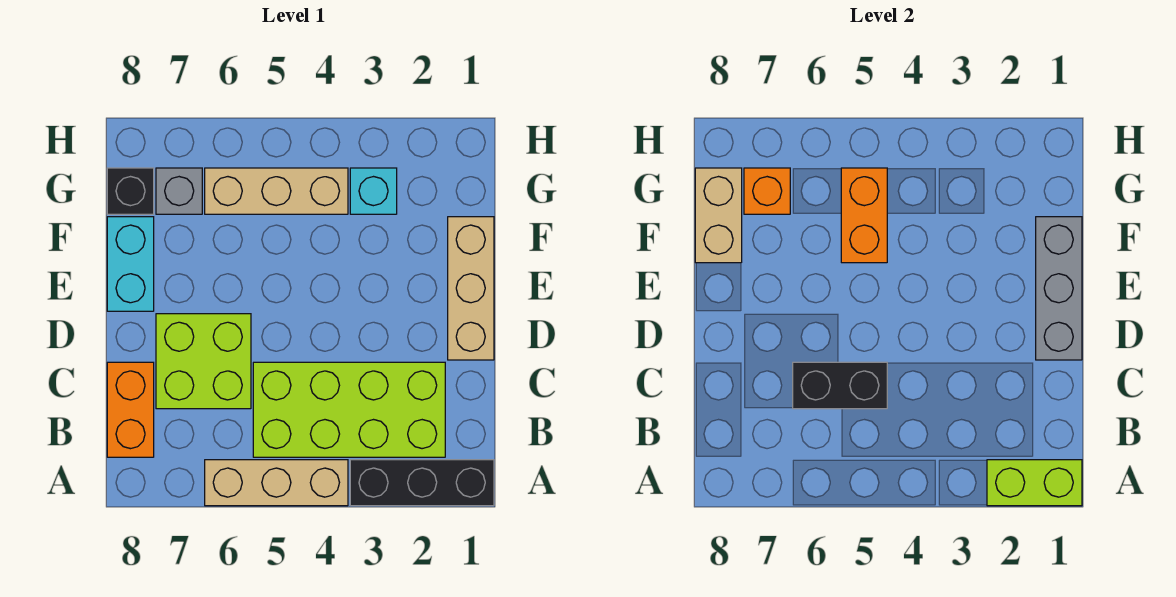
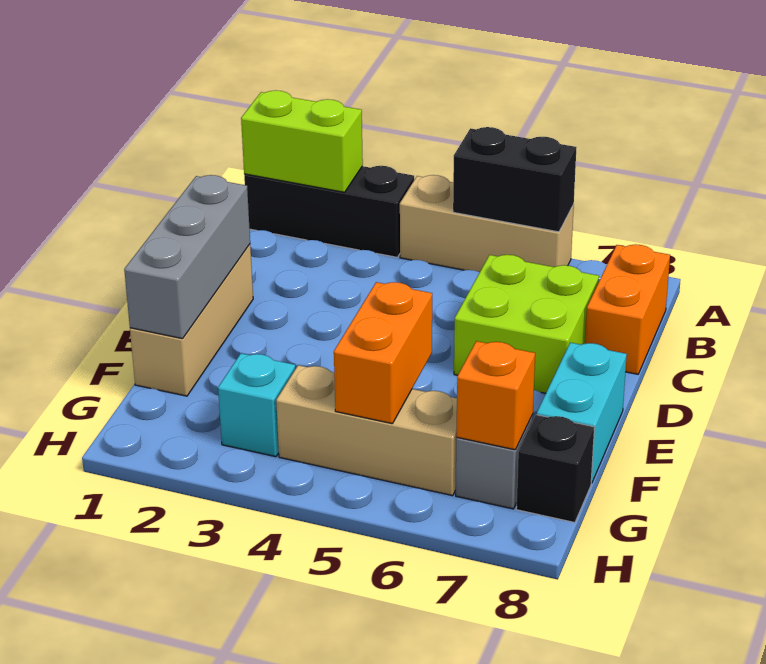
lime 2x4 brick [253,362,445,457] -> none
black 1x2 brick [793,362,887,409] -> black 1x2 brick moved to [453,127,576,232]
tan 1x2 brick [695,168,742,263] -> none

